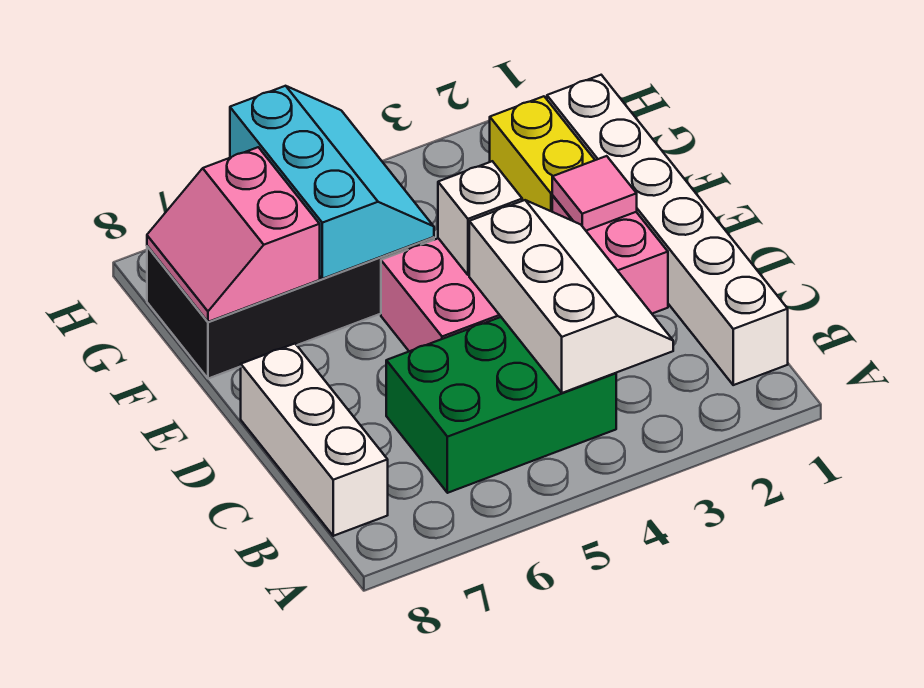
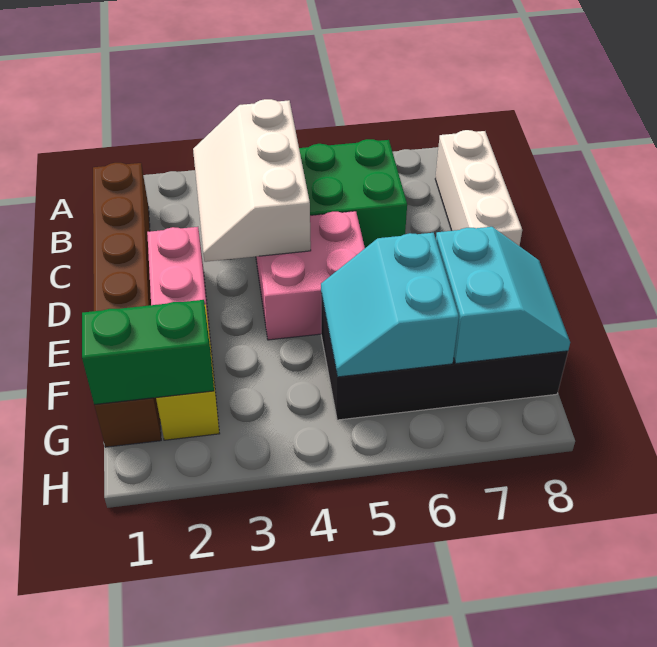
white 1x6 brick [547,75,788,385] -> brown 1x6 brick [93,163,161,447]
pink 1x1 tile [552,156,637,231] -> none
white 1x1 brick [438,161,522,275] -> none
cyan 2x3 slope [230,86,434,279] -> cyan 2x2 slope [321,233,459,377]
pink 2x2 slope [147,147,320,322] -> cyan 2x2 slope [436,227,570,364]
none -> green 1x2 brick [82,300,214,405]

